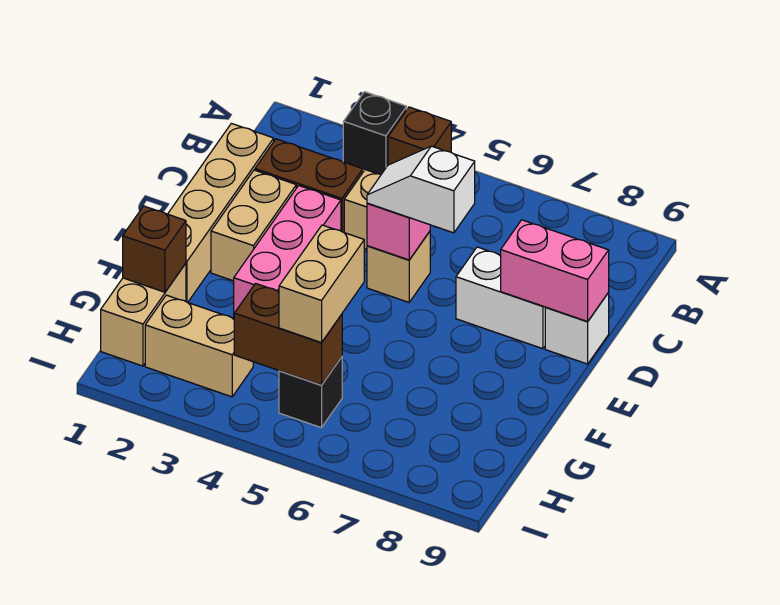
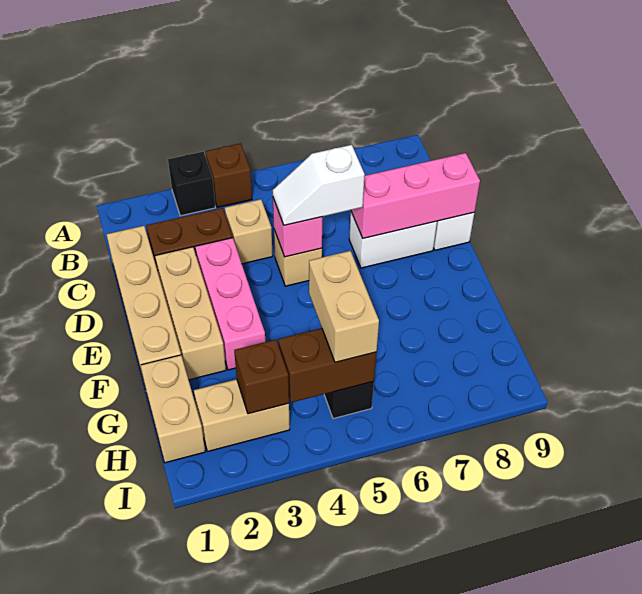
tan 1x2 brick [211,170,296,281] -> tan 1x3 brick [155,247,226,380]
pink 1x2 brick [501,220,609,321] -> pink 1x3 brick [351,153,480,238]
brown 1x1 brick [123,206,186,292] -> brown 1x1 brick moved to [234,340,289,414]

